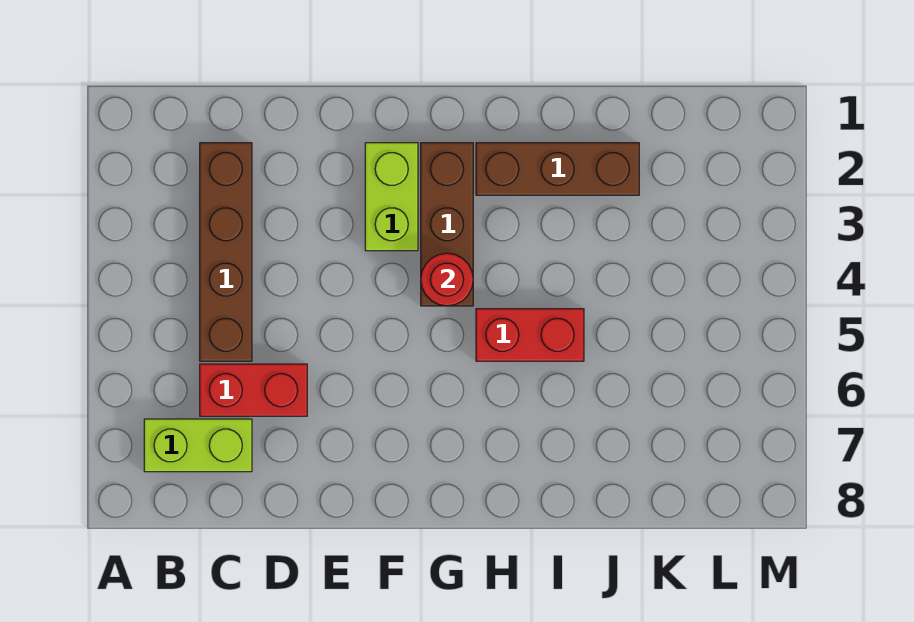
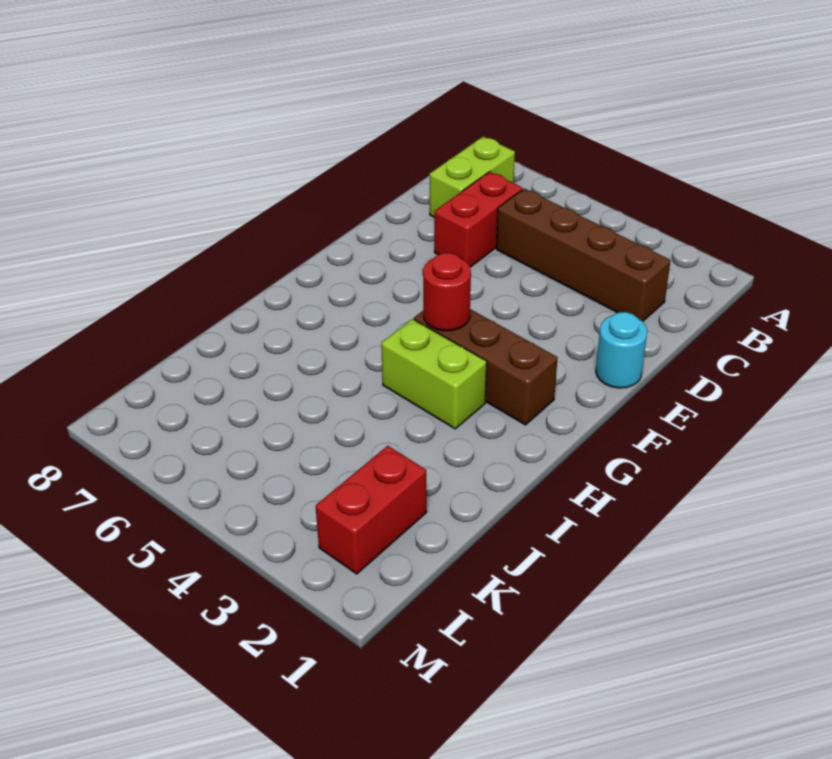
none -> cyan 1x1 round brick [596,312,647,388]
lime 1x2 brick [365,143,418,251] -> lime 1x2 brick moved to [381,319,487,429]
brown 1x3 brick [476,143,639,195] -> none
red 1x2 brick [476,309,584,361] -> red 1x2 brick moved to [316,446,427,574]

